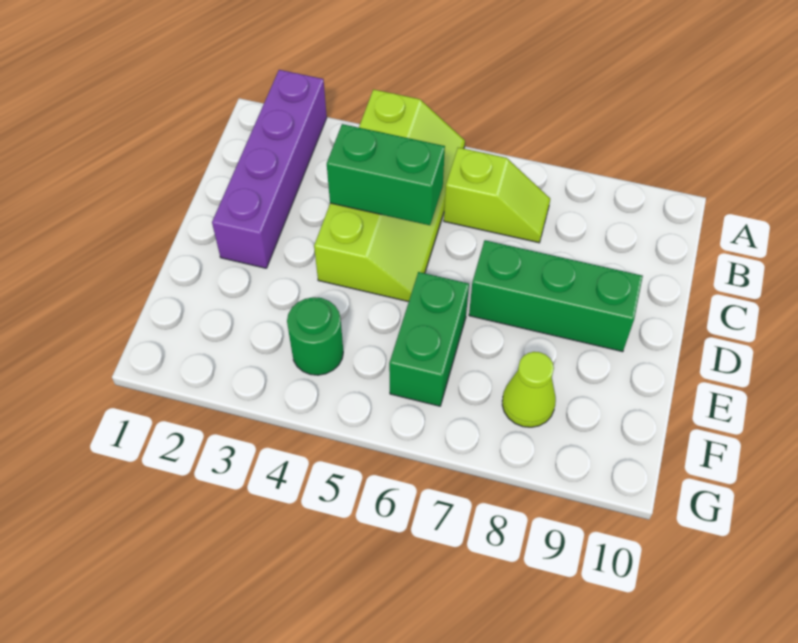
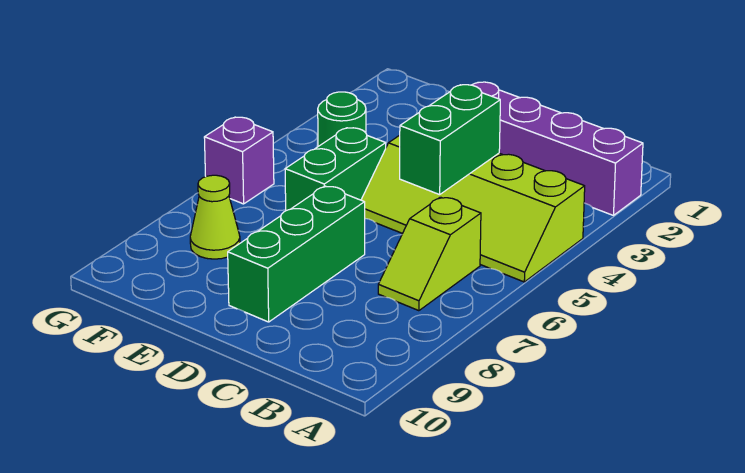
green 1x2 brick [389,272,469,406] -> green 1x2 brick turned to [285,128,386,211]
none -> purple 1x1 brick [204,117,274,204]

